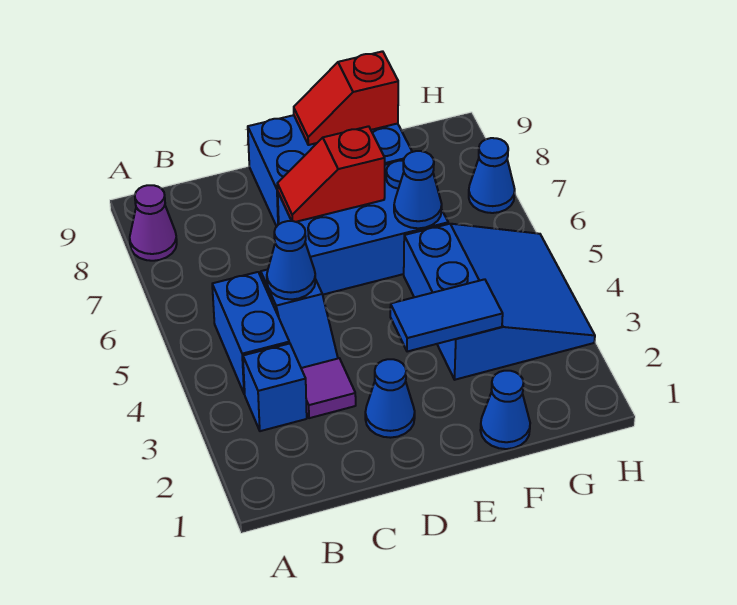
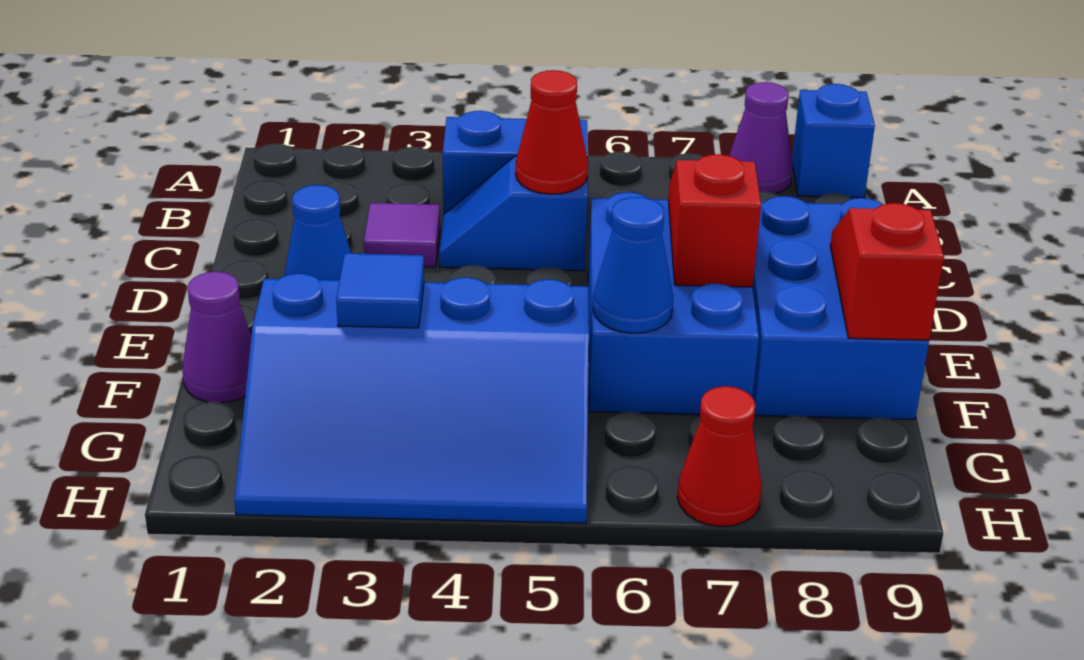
blue 1x1 brick [243,343,307,431] -> blue 1x1 brick moved to [792,84,875,198]
blue 1x1 cone [267,221,316,300] -> red 1x1 cone [516,70,588,194]
blue 1x2 tile [390,279,503,352] -> blue 1x1 tile [336,253,424,328]
blue 1x1 cone [480,371,530,449] -> purple 1x1 cone [183,272,251,403]
blue 3x3 slope [404,224,595,380] -> blue 3x4 slope [234,274,589,523]
blue 1x1 cone [469,138,515,213] -> red 1x1 cone [677,386,762,526]

